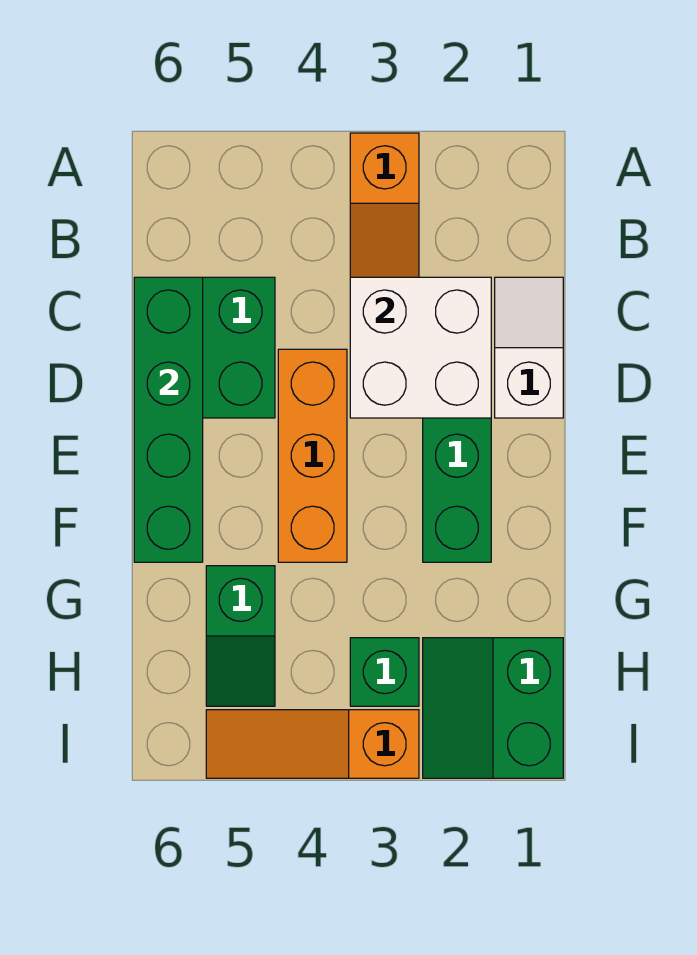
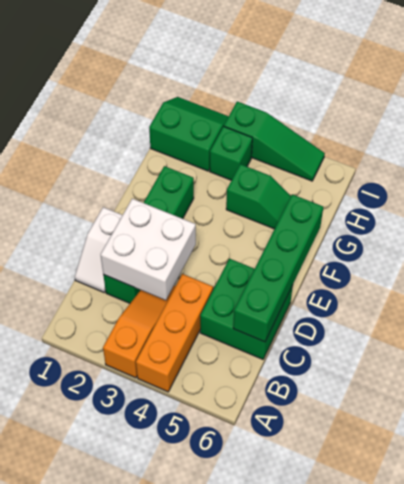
orange 1x3 brick [278,349,347,562] -> orange 1x3 brick moved to [136,274,213,392]
green 1x2 slope [206,566,275,706] -> green 1x2 slope turned to [226,164,291,229]
green 2x2 slope [423,638,563,778] -> green 2x2 slope turned to [149,97,229,171]
orange 1x3 slope [206,710,419,778] -> green 1x3 slope [224,101,325,181]

